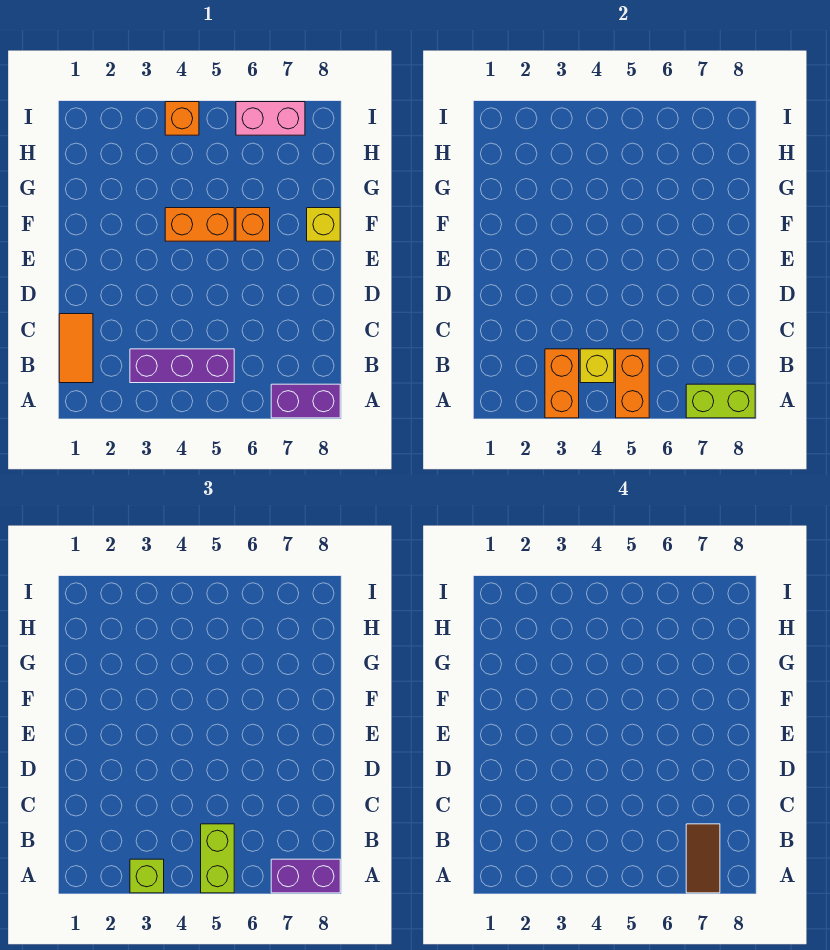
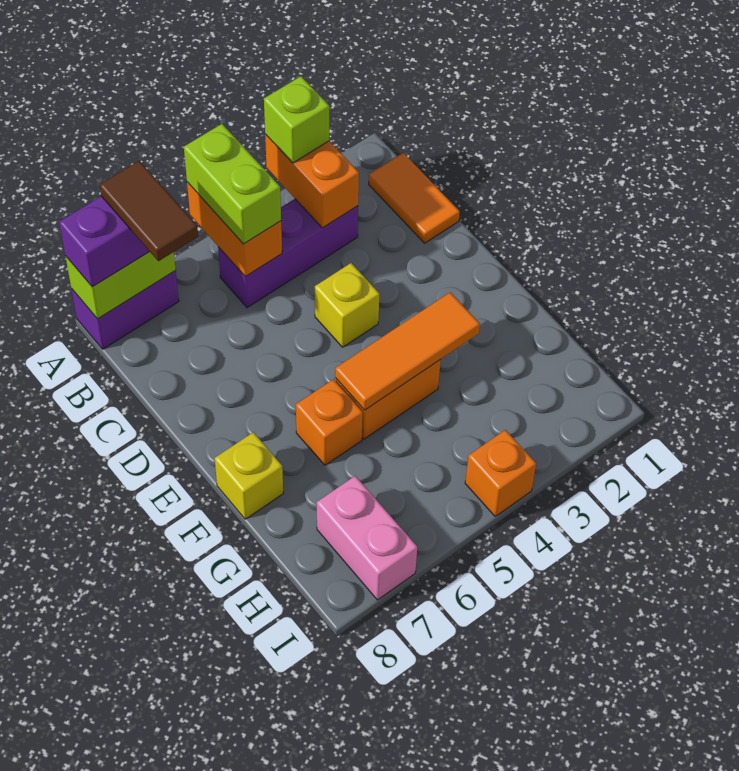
yellow 1x1 brick [580,349,614,383] -> yellow 1x1 brick moved to [315,263,379,347]
none -> orange 1x3 tile [335,292,480,410]
pink 1x2 brick [236,102,305,135] -> pink 1x2 brick turned to [317,476,417,600]

